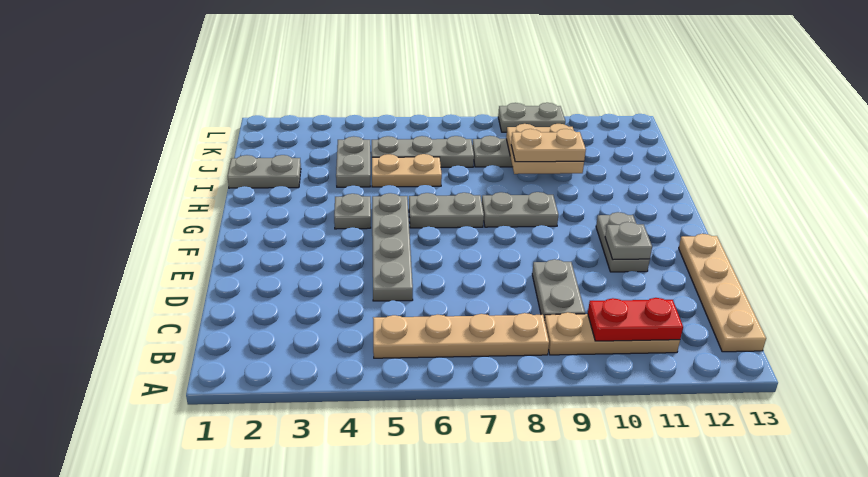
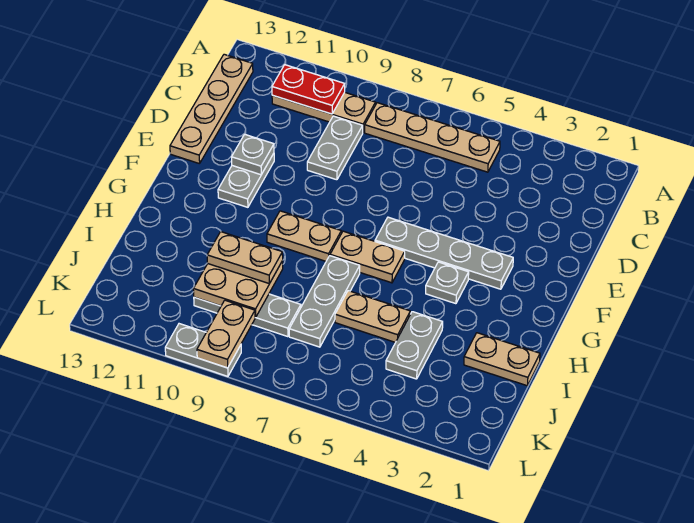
grey 1x4 plate [372,193,413,301] -> grey 1x4 plate turned to [375,217,513,289]
grey 1x2 plate [409,193,484,228] -> tan 1x2 plate [330,231,405,283]
grey 1x2 plate [482,192,558,227] -> tan 1x2 plate [267,211,341,261]
grey 1x2 plate [227,155,301,188] -> tan 1x2 plate [464,333,540,386]
grey 1x3 plate [372,136,474,167] -> grey 1x3 plate turned to [289,256,360,347]
none -> tan 1x2 plate [197,300,255,368]

